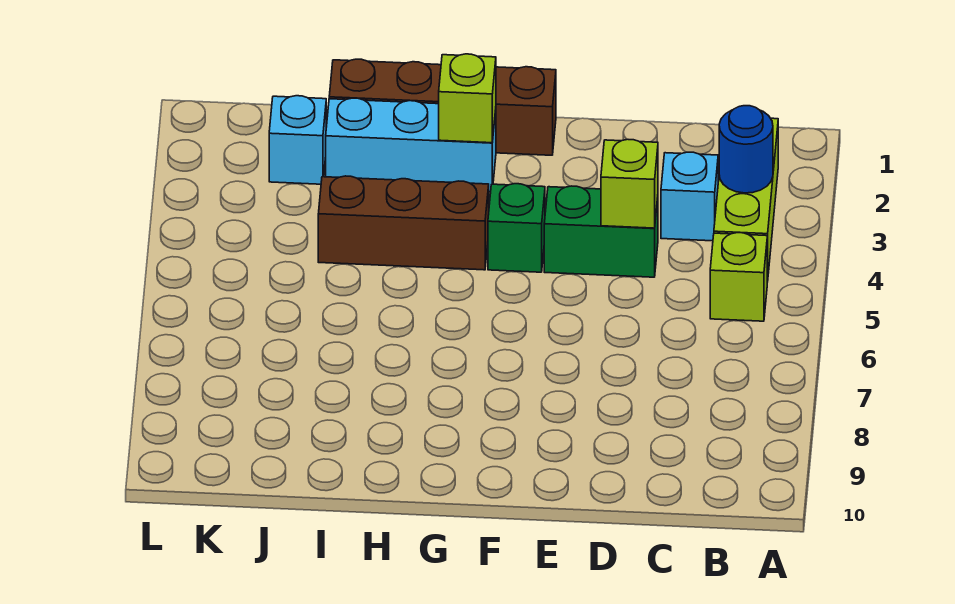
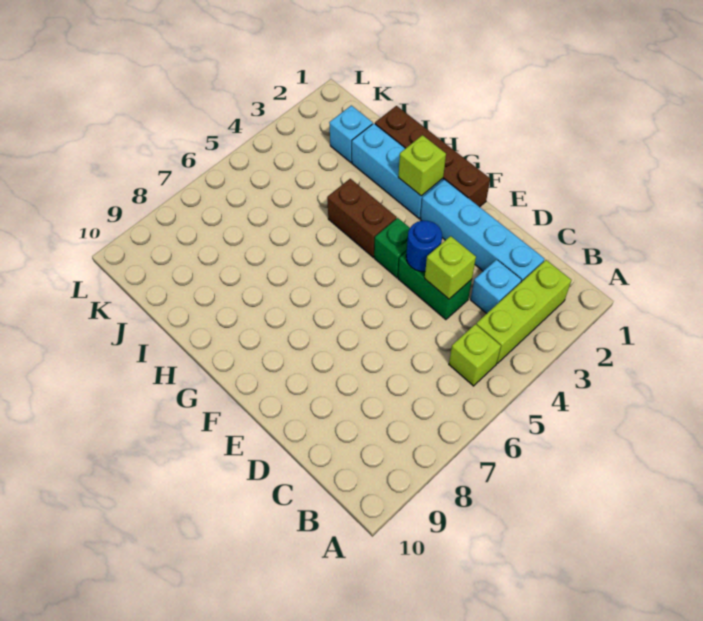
blue 1x1 round brick [719,106,773,193] -> blue 1x1 round brick moved to [406,221,442,271]
none -> cyan 1x4 brick [420,179,545,282]
brown 1x3 brick [318,176,489,270] -> brown 1x2 brick [327,179,397,257]

